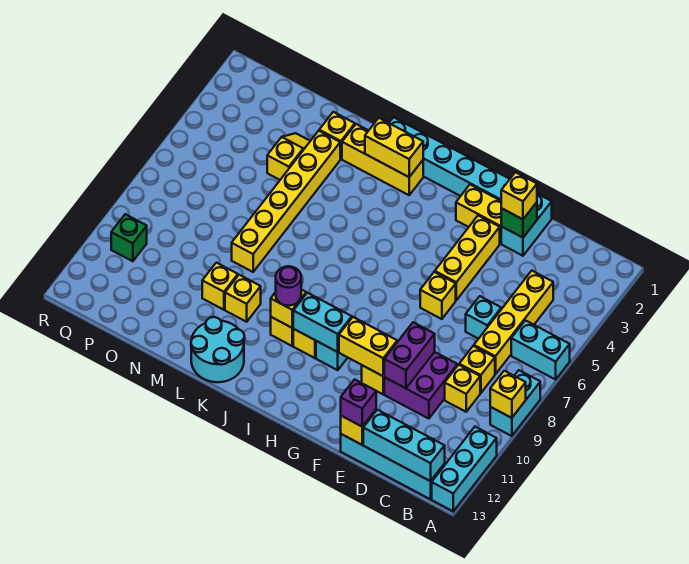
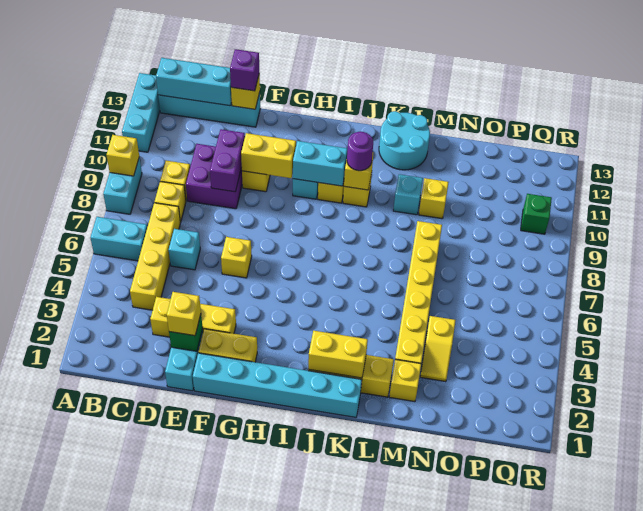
yellow 1x3 brick [435,216,500,300] -> yellow 1x3 brick turned to [150,297,236,337]
yellow 1x1 brick [225,275,261,322] -> cyan 1x1 brick [393,174,423,215]

